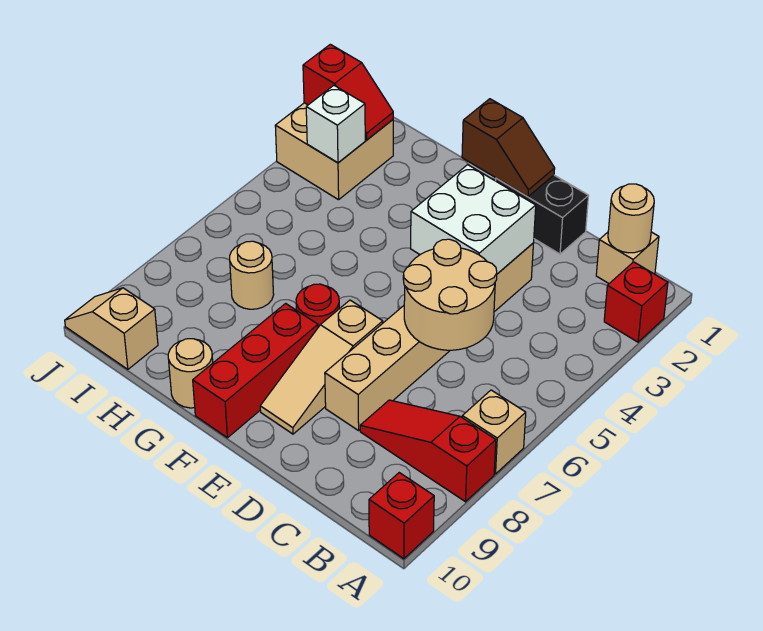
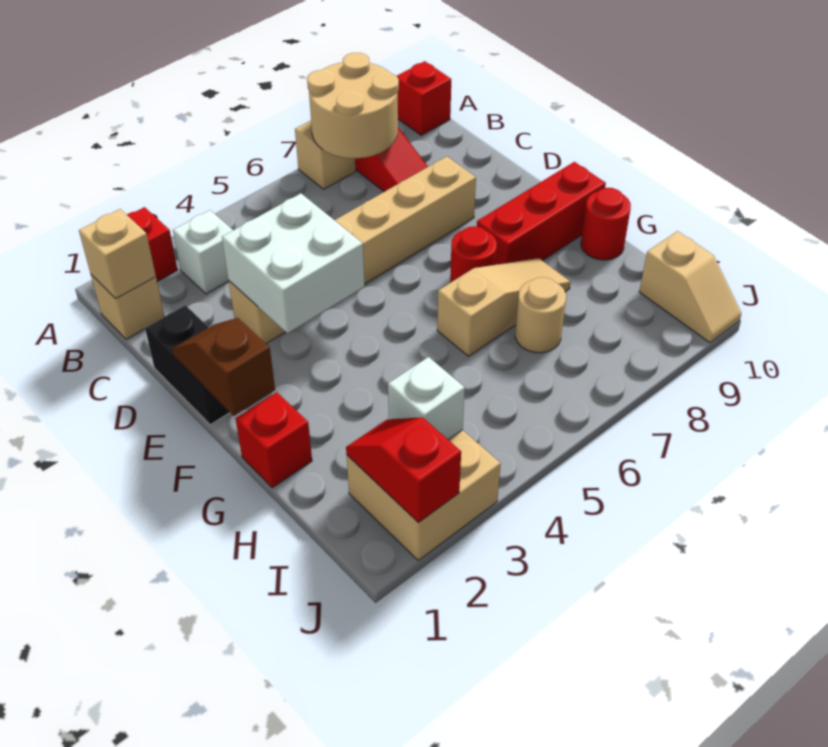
tan 1x1 round brick [608,184,654,253] -> tan 1x1 brick [79,209,156,299]
none -> white 1x1 brick [173,210,233,294]
tan 2x2 round brick [403,239,497,350] -> tan 2x2 round brick moved to [307,53,399,158]
tan 1x3 slope [260,300,383,434] -> tan 1x3 slope moved to [437,258,570,356]
none -> red 1x1 brick [235,392,312,488]
tan 1x1 round brick [168,339,213,408] -> red 1x1 round brick [581,188,631,260]

